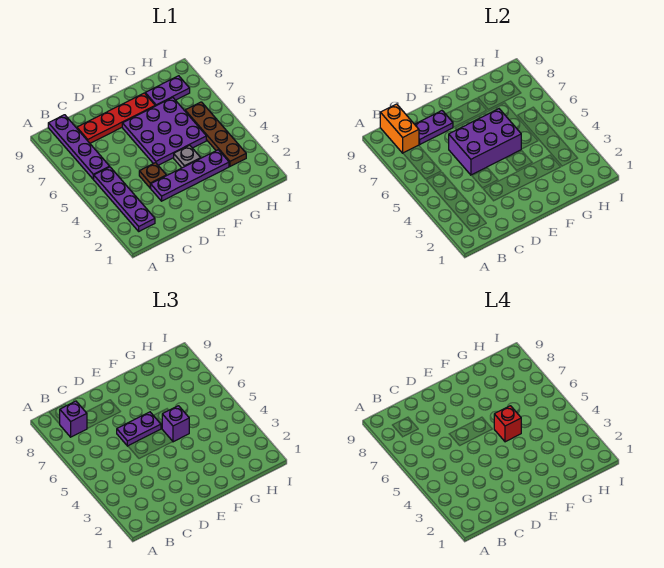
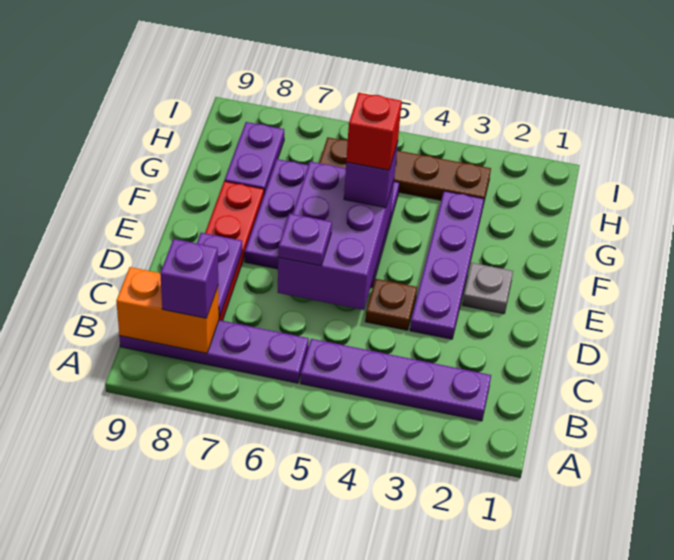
purple 1x2 plate [117,412,161,446] -> purple 1x1 plate [278,213,332,266]
grey 1x1 plate [174,145,201,168] -> grey 1x1 plate moved to [463,263,513,314]

